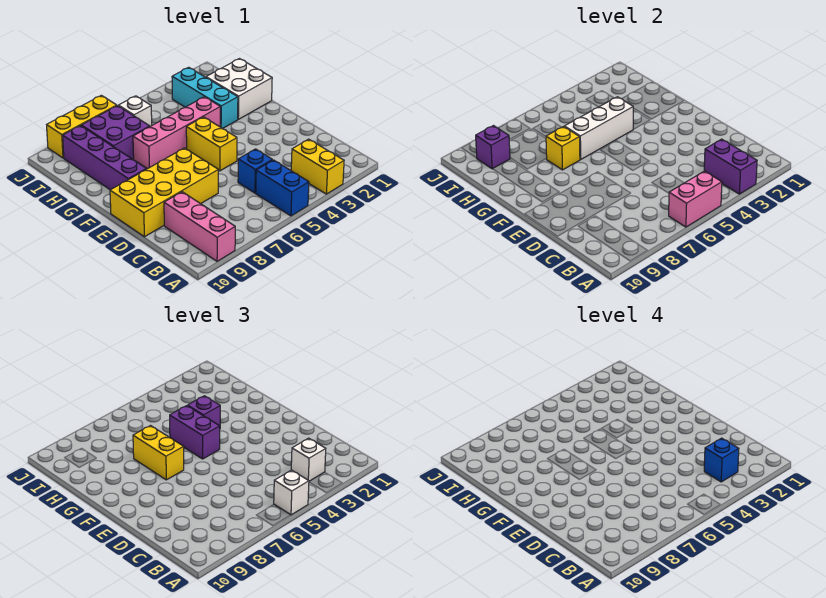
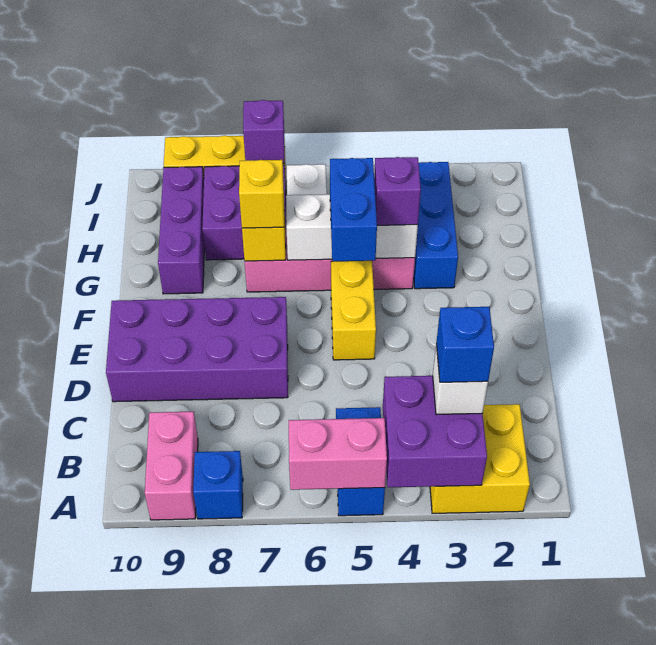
yellow 1x2 brick [291,139,344,194] -> yellow 2x2 brick [430,404,530,513]
purple 1x2 brick [704,139,757,194] -> purple 2x2 brick [383,376,487,487]
white 1x1 brick [274,470,309,515] -> none
pink 1x3 brick [164,192,235,261] -> pink 1x2 brick [145,412,198,520]
blue 1x1 brick [238,149,272,193] -> blue 1x1 brick moved to [193,451,243,519]
yellow 2x4 brick [110,148,218,237] -> purple 2x4 brick [106,297,288,402]
purple 1x2 brick [170,406,220,459] -> blue 1x2 brick [330,158,377,261]
yellow 1x2 brick [133,426,184,480] -> yellow 1x1 brick [239,160,284,228]
purple 1x4 brick [63,126,146,190] -> purple 1x3 brick [158,167,205,294]
white 2x2 brick [206,59,272,119] -> none
cyan 1x3 brick [172,67,238,129] -> blue 1x3 brick [414,162,458,289]
purple 1x1 brick [476,126,510,169] -> purple 1x1 brick moved to [243,100,285,163]

